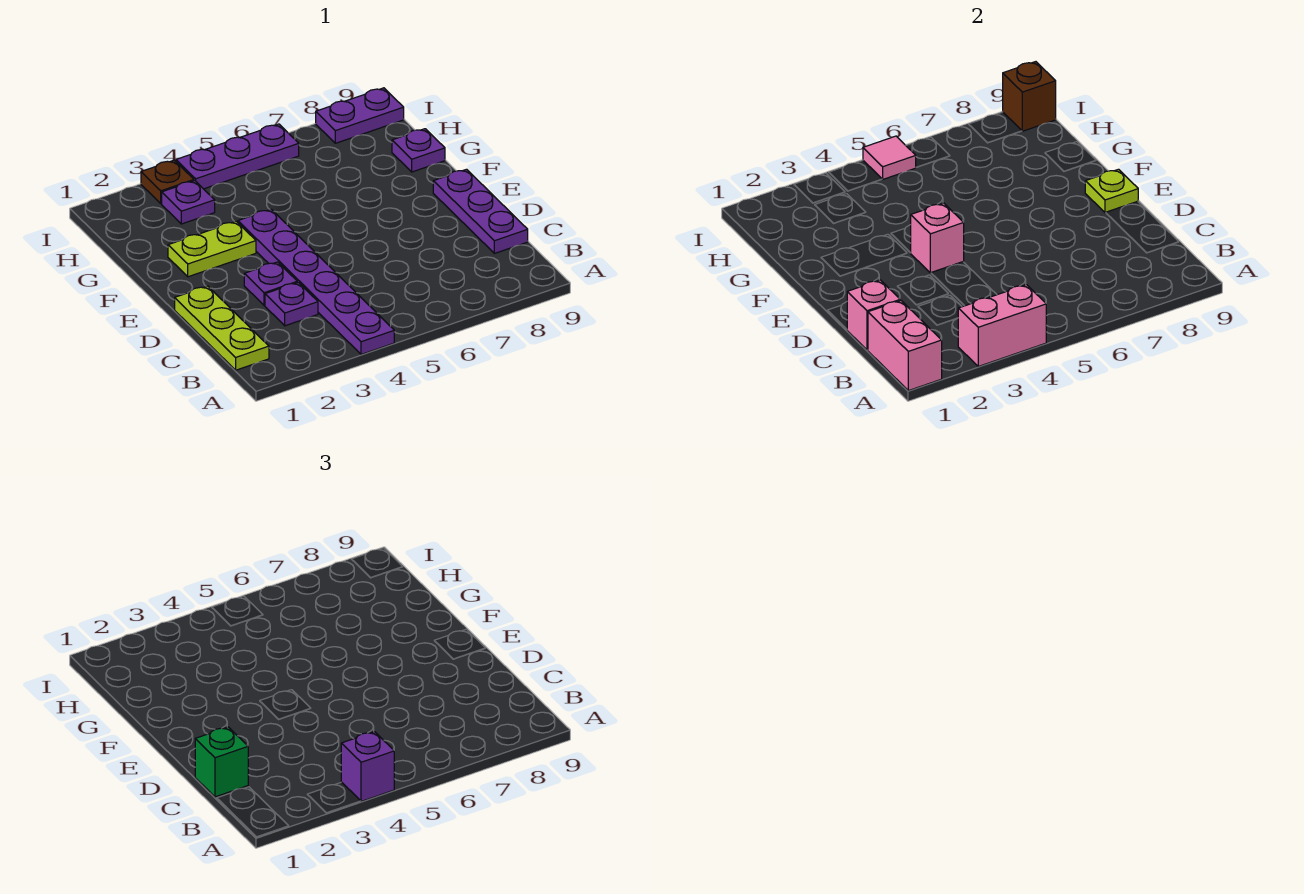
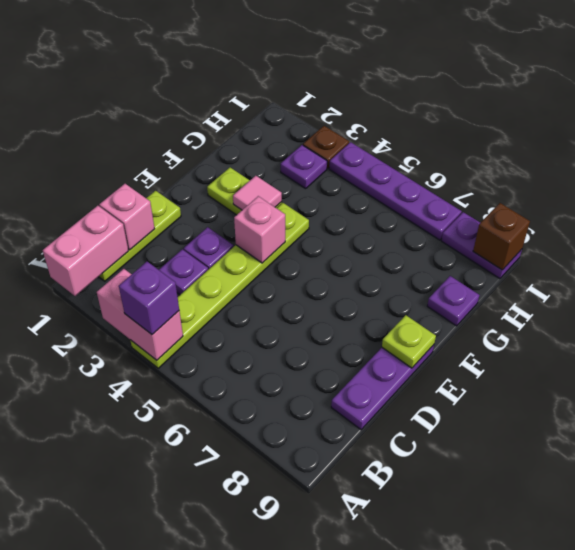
purple 1x6 plate [238,209,394,354] -> lime 1x6 plate [130,203,309,368]
green 1x1 brick [195,727,248,797] -> none
purple 1x3 plate [176,124,299,189] -> purple 1x4 plate [329,142,462,240]
pink 1x1 tile [863,136,916,179] -> pink 1x1 tile moved to [233,176,282,210]

